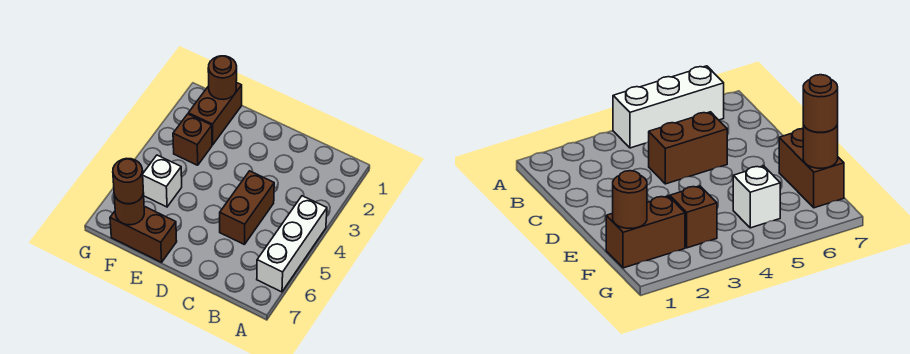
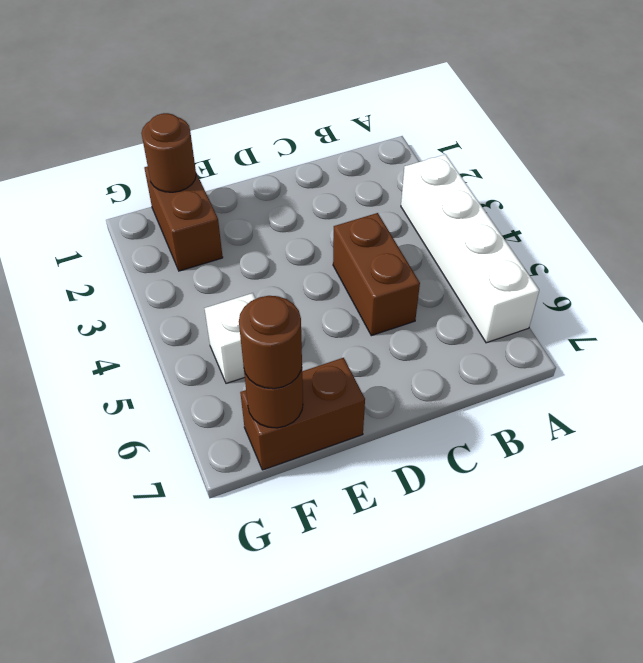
white 1x3 brick [257,196,327,292] -> white 1x4 brick [401,154,539,343]
brown 1x1 brick [173,114,212,165] -> none

